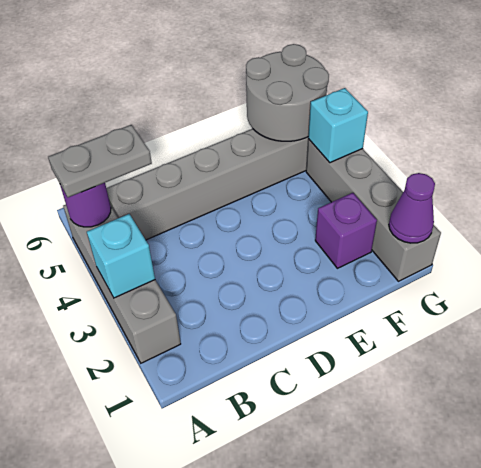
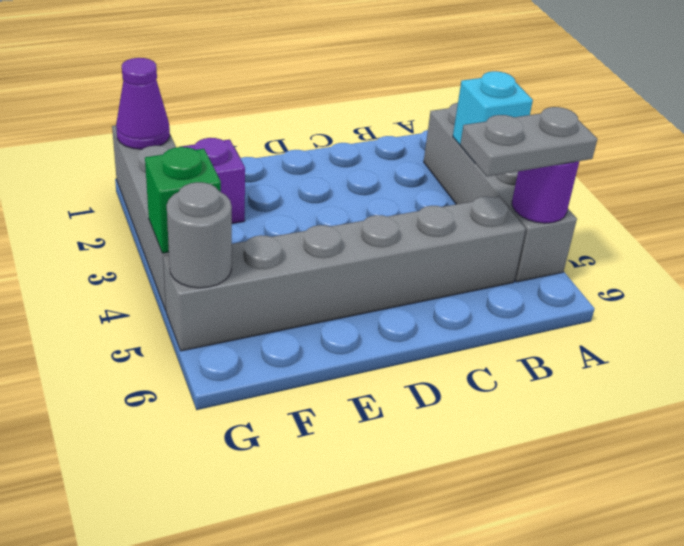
grey 2x2 round brick [246,44,329,141] -> grey 1x1 round brick [167,182,232,288]
cyan 1x1 brick [308,88,368,163] -> green 1x1 brick [145,147,221,253]

